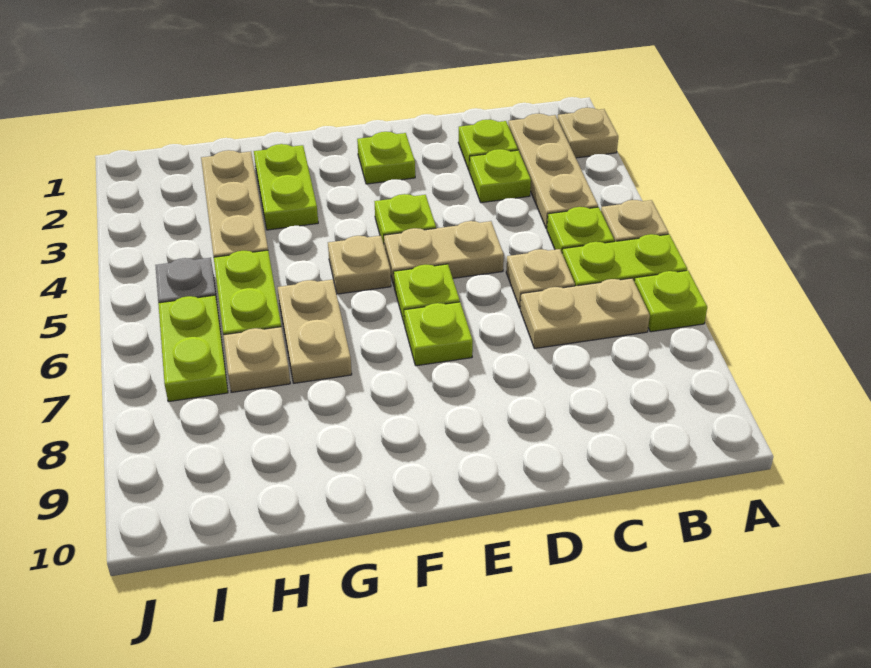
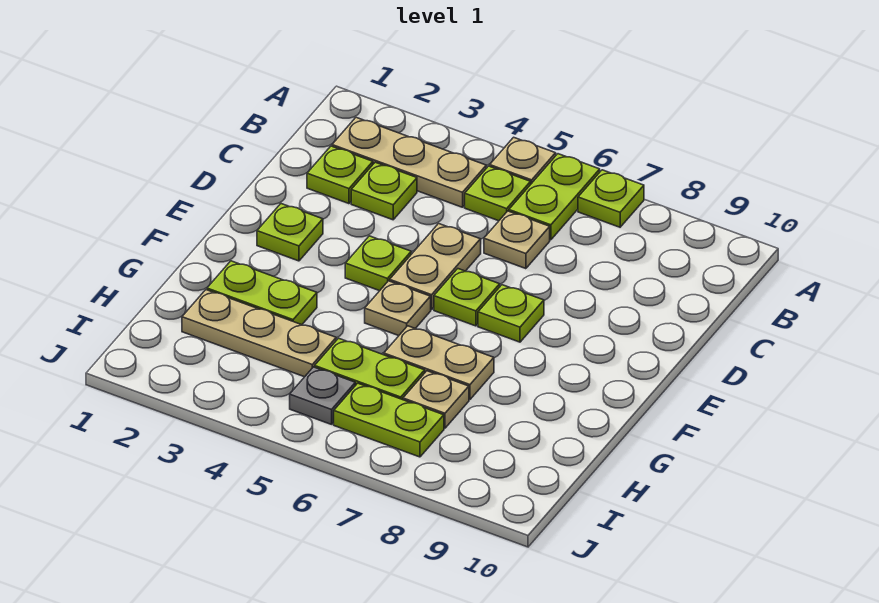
tan 1x1 plate [558,108,618,158] -> none
tan 1x2 plate [520,278,650,349] -> none

